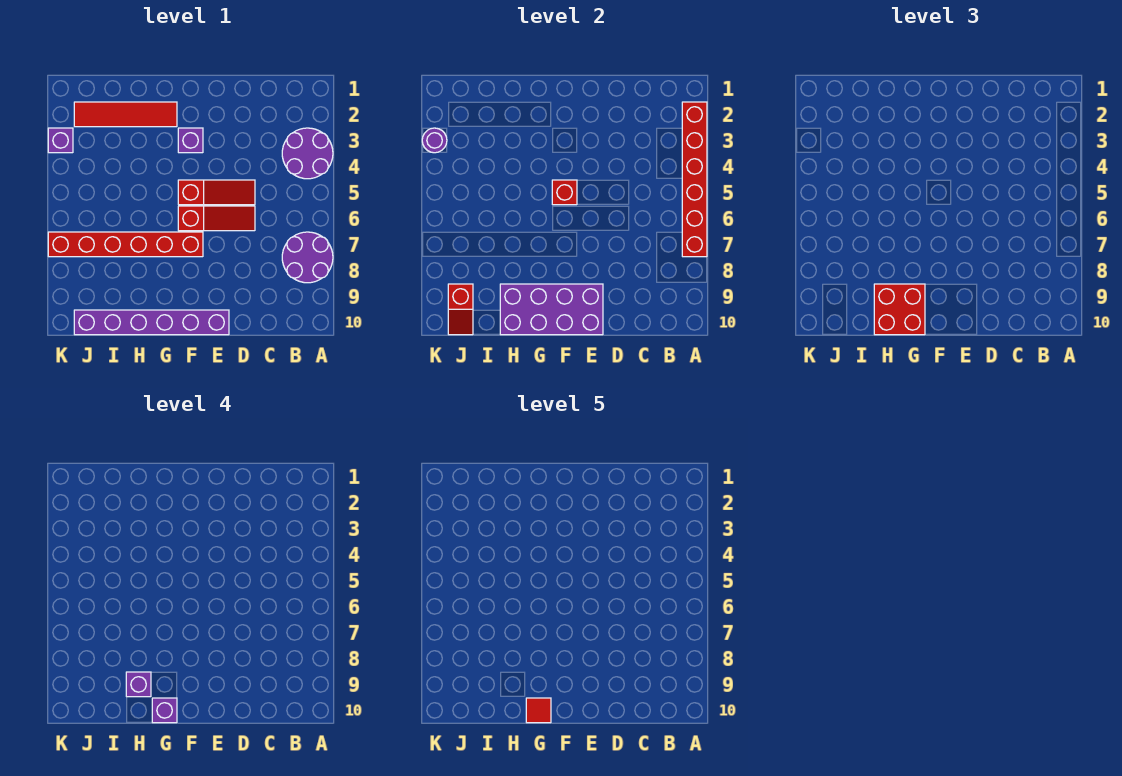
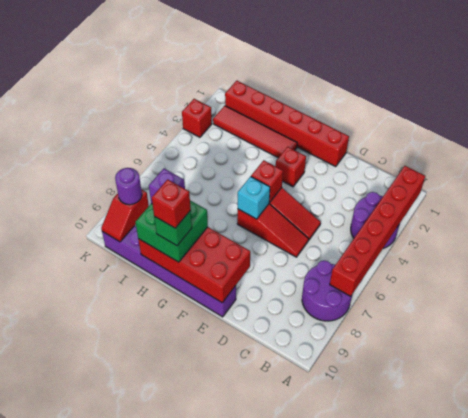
purple 2x4 brick [500,284,603,335] -> red 2x4 brick [138,227,250,303]
purple 1x1 brick [178,128,203,153] -> red 1x1 brick [276,147,306,187]
none -> cyan 1x1 brick [238,177,270,219]
red 1x6 brick [48,232,203,257] -> red 1x6 brick moved to [225,81,349,166]
red 2x2 brick [874,284,925,335] -> green 2x2 brick [136,201,208,262]
purple 1x1 brick [152,698,177,723] -> green 1x1 brick [154,211,192,246]
red 1x1 tile [526,698,551,723] -> red 1x1 brick [152,179,191,228]
purple 1x1 brick [48,128,73,153] -> red 1x1 brick [182,99,212,137]
purple 1x1 round brick [422,128,447,153] -> purple 1x1 round brick moved to [115,168,142,205]

